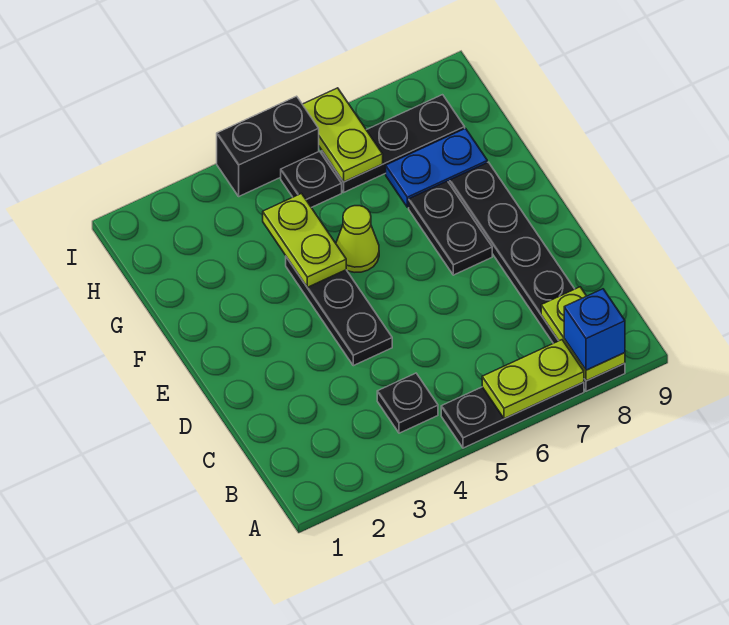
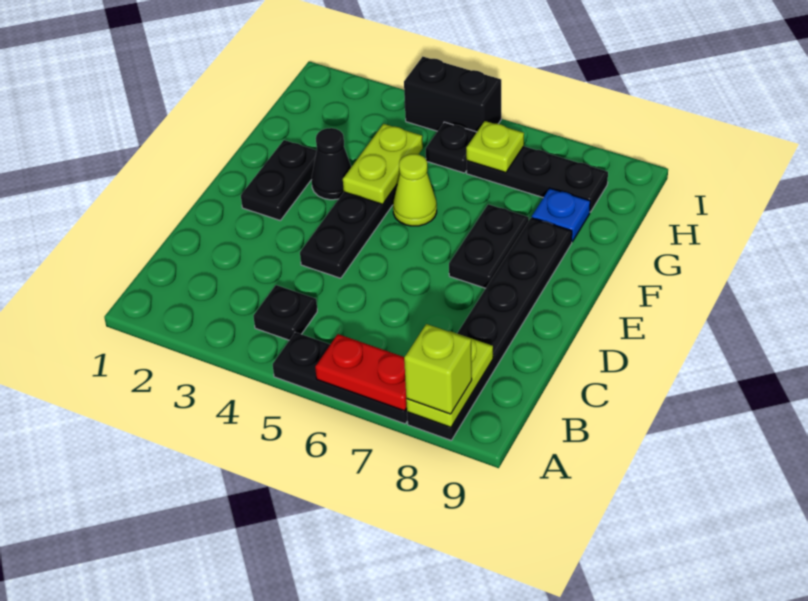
lime 1x2 plate [482,340,584,419] -> red 1x2 plate [315,334,407,411]
blue 1x1 brick [564,289,625,370] -> lime 1x1 brick [404,324,472,414]
none -> black 1x2 plate [241,140,317,220]
none -> black 1x1 cone [312,128,351,200]
blue 1x2 plate [386,128,487,207] -> blue 1x1 plate [532,188,590,242]
lime 1x2 plate [302,88,383,182] -> lime 1x1 plate [466,121,524,173]

